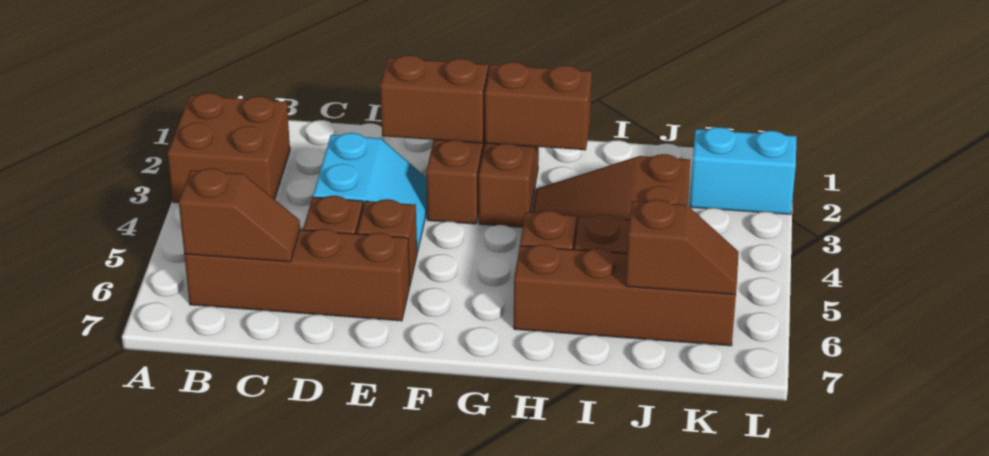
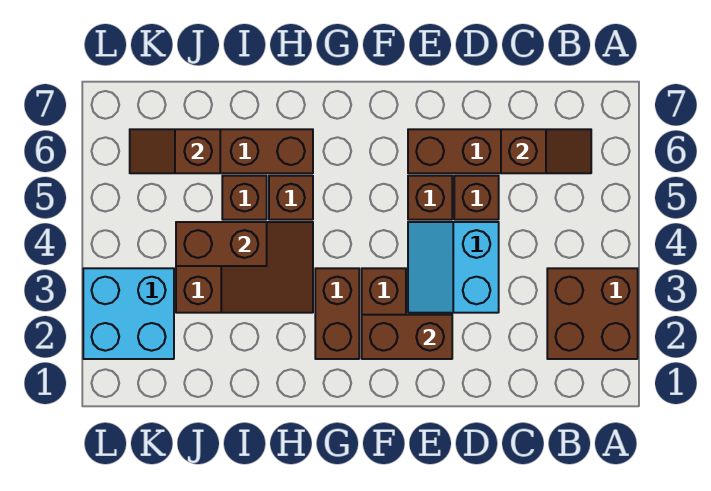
brown 1x2 slope [179,168,300,262] -> brown 1x2 slope turned to [501,129,591,173]
brown 1x2 brick [485,62,592,150] -> brown 1x2 brick moved to [176,222,267,266]
cyan 1x2 brick [690,127,796,214] -> cyan 2x2 brick [83,268,174,359]

